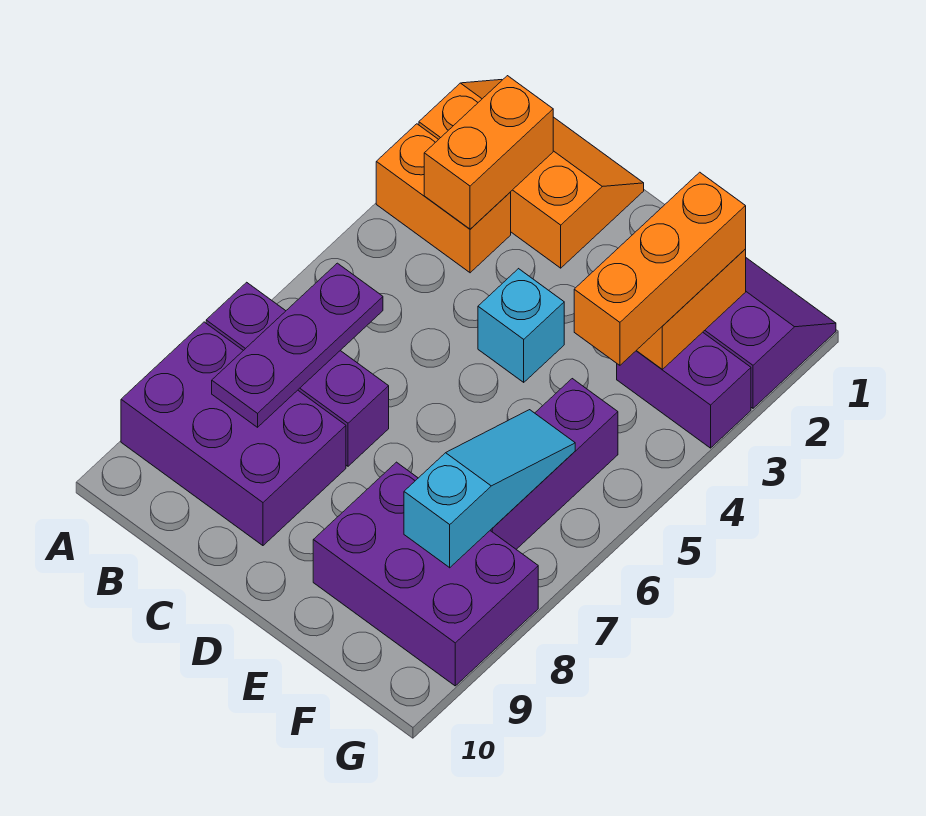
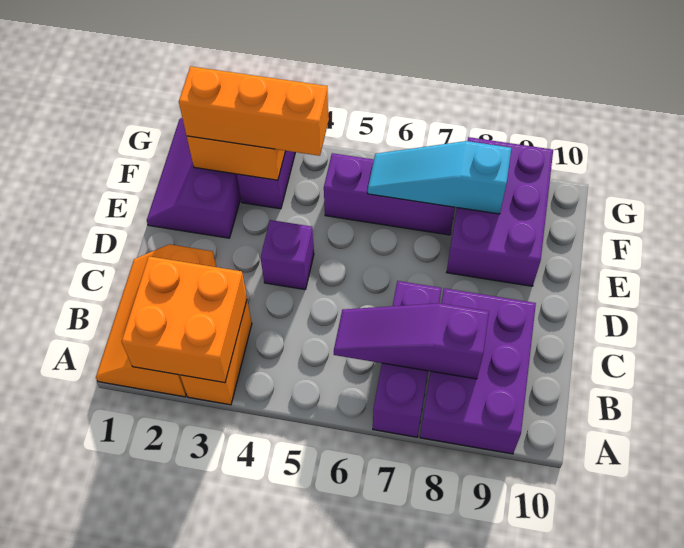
orange 1x2 brick [424,76,553,229] -> orange 2x2 brick [121,256,247,383]
purple 1x3 plate [212,263,383,427] -> purple 1x3 slope [334,303,489,379]
cyan 1x1 brick [478,269,564,382] -> purple 1x1 brick [260,220,314,290]

